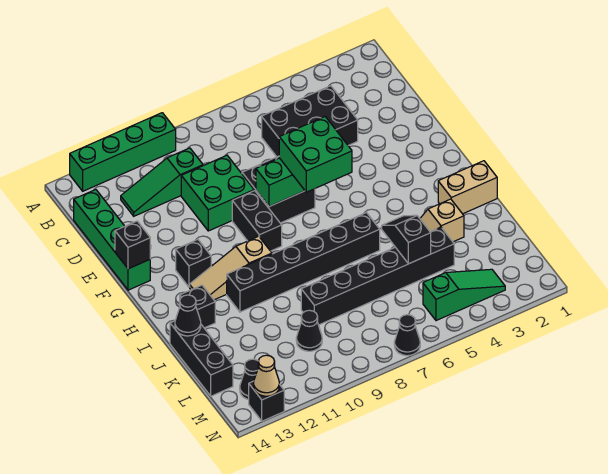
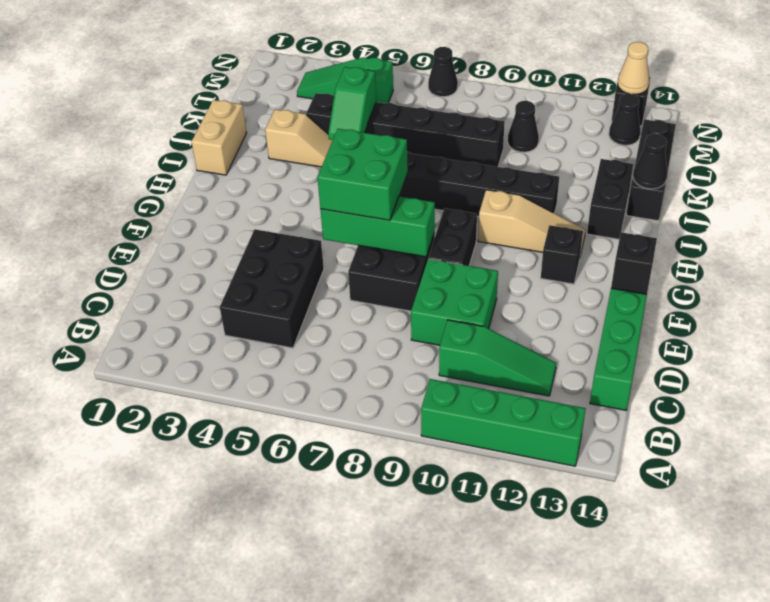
black 2x3 brick [262,86,358,157] -> black 2x3 brick turned to [220,229,324,348]
tan 1x2 brick [438,161,497,214] -> tan 1x2 brick turned to [192,100,246,175]
black 1x1 brick [180,285,215,328] -> black 1x2 brick [587,159,633,239]
black 1x2 slope [382,215,431,264] -> green 1x2 slope [328,67,376,140]

